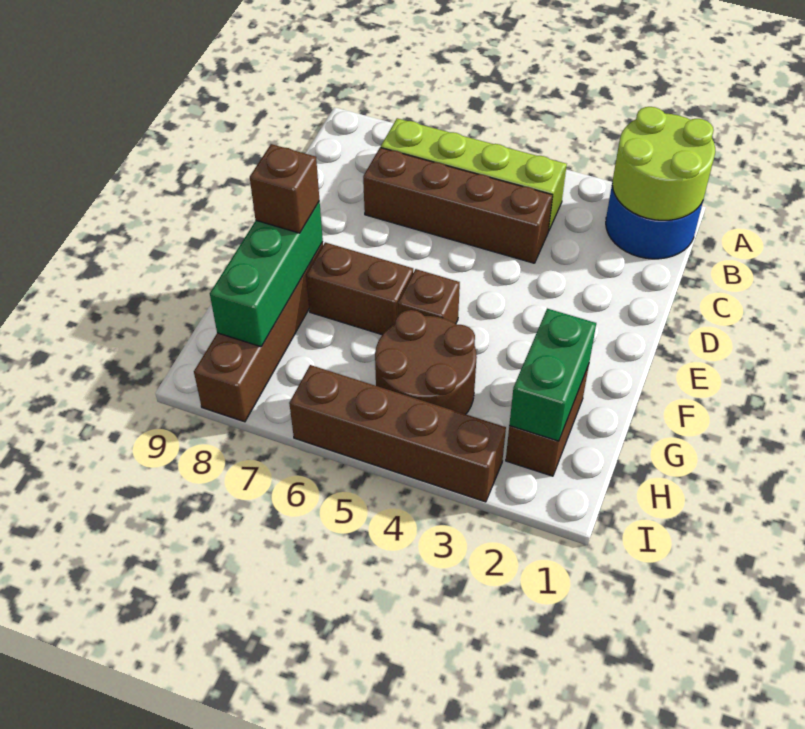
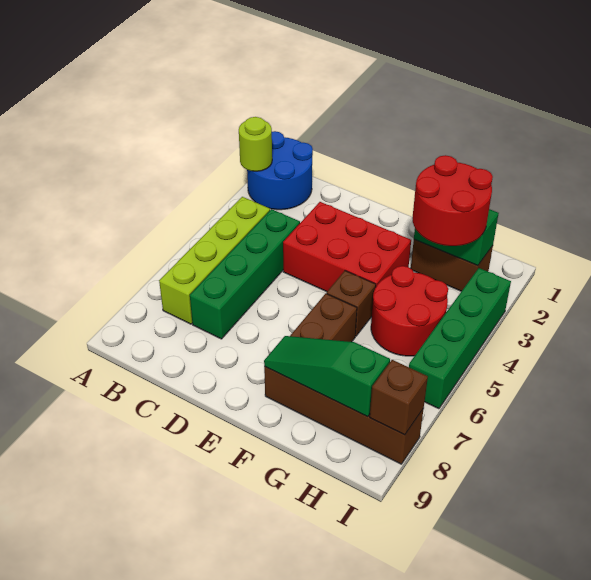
lime 2x2 round brick [612,107,715,220] -> lime 1x1 round brick [239,117,272,171]
brown 1x4 brick [363,147,553,263] -> green 1x4 brick [190,209,300,339]
none -> red 2x3 brick [283,202,411,292]
green 1x3 brick [210,201,323,347] -> green 1x3 slope [264,336,390,417]
brown 1x1 brick [250,144,319,233] -> brown 1x1 brick moved to [370,360,428,435]
none -> red 2x2 round brick [412,155,493,246]
brown 2x2 round brick [375,310,477,414] -> red 2x2 round brick [371,266,448,356]
brown 1x4 brick [289,365,506,502] -> green 1x4 brick [409,268,511,409]

